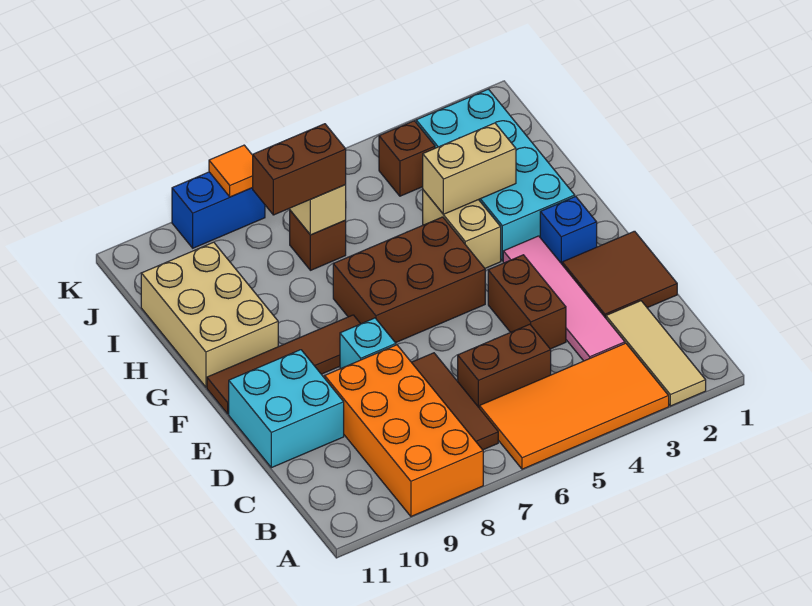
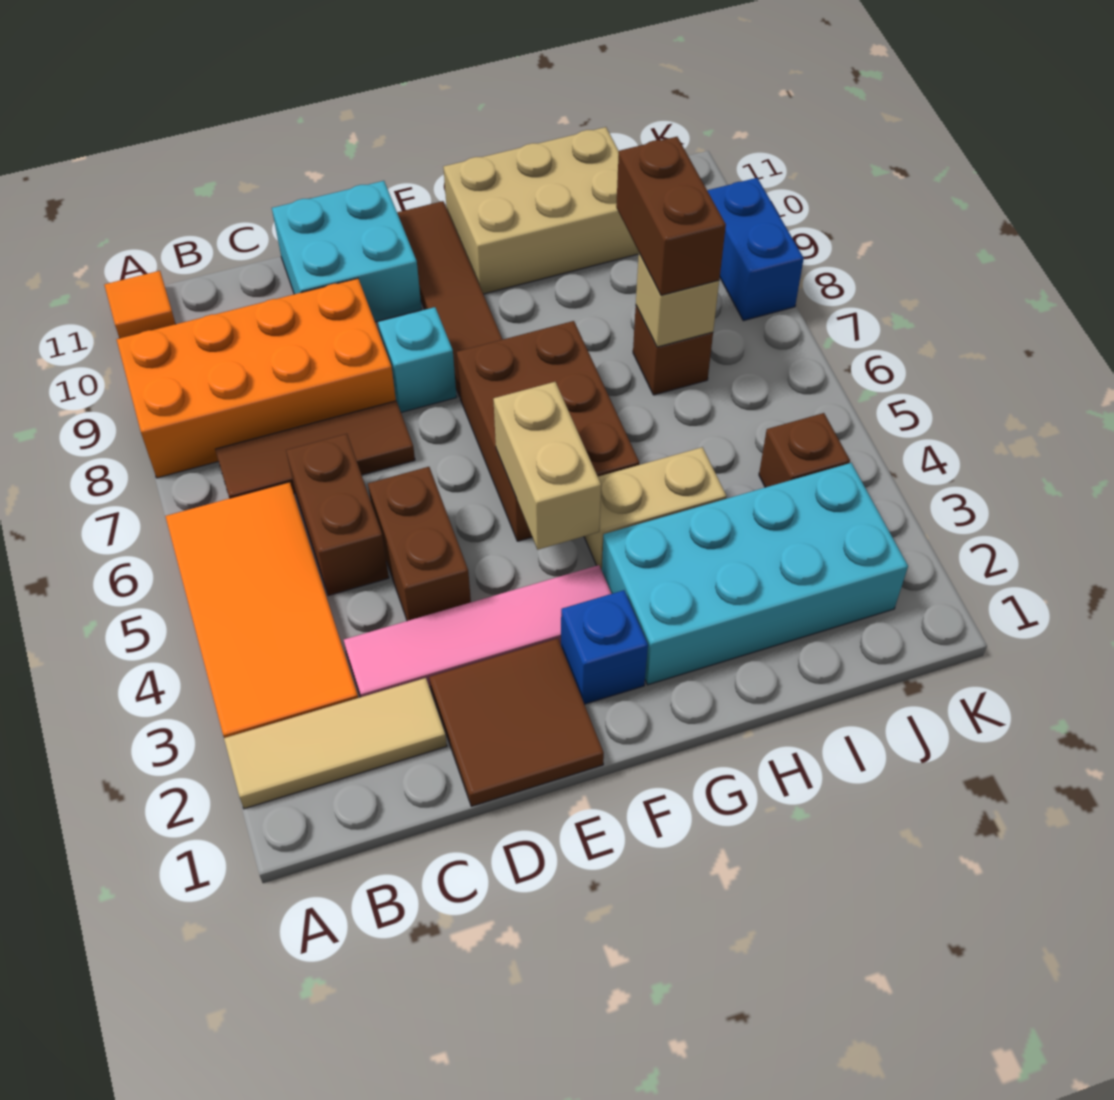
brown 1x2 brick [488,255,566,349] -> brown 1x2 brick turned to [368,467,471,621]
tan 1x2 brick [423,123,516,214] -> tan 1x2 brick moved to [493,382,601,550]
orange 1x1 tile [209,145,253,197] -> orange 1x1 tile moved to [104,271,175,338]

